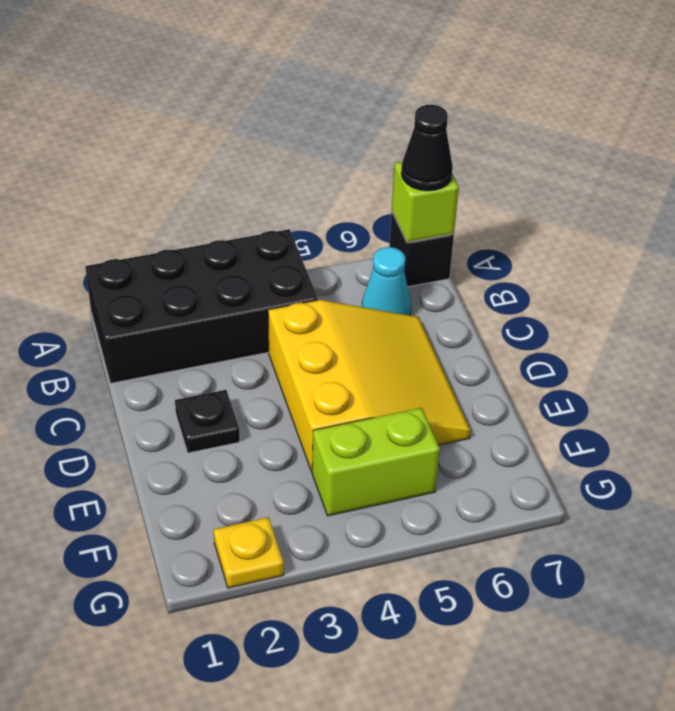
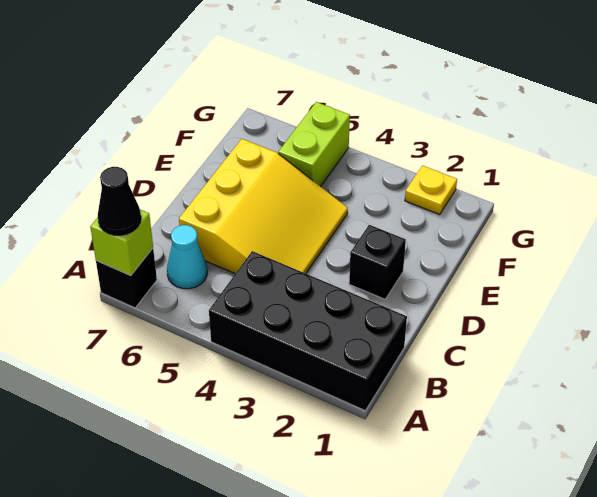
yellow 3x3 slope [268,300,471,472] -> yellow 3x3 slope turned to [179,139,348,274]
black 1x1 plate [175,390,240,453] -> black 1x1 brick [349,225,406,299]
lime 1x2 brick [312,408,440,516] -> lime 1x2 brick turned to [278,102,350,187]

